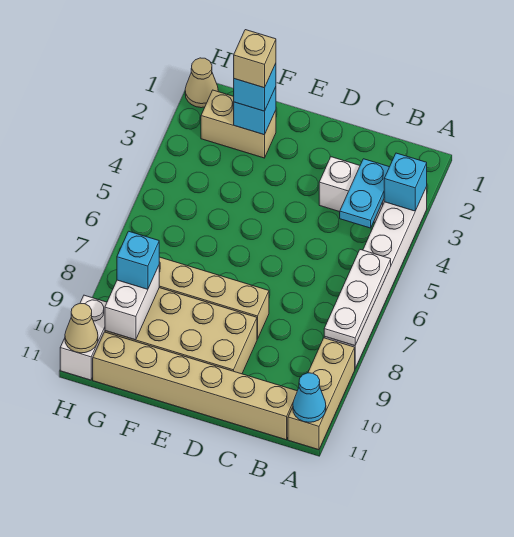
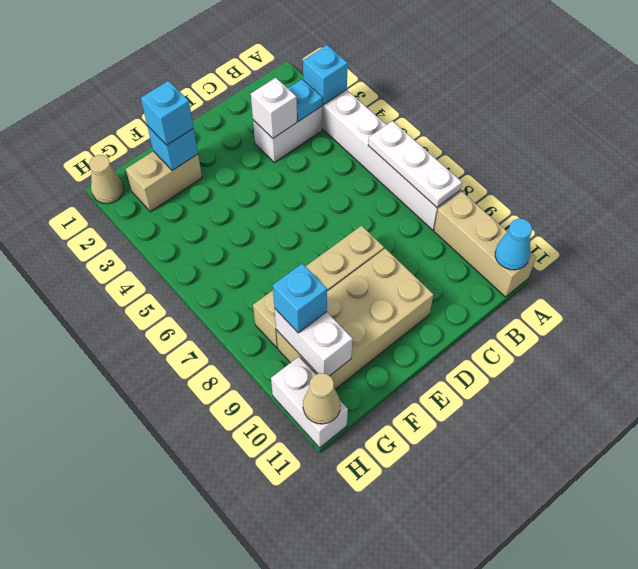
cyan 1x2 plate [340,159,389,228] -> cyan 1x1 plate [288,79,322,121]
tan 1x6 brick [93,332,297,440] -> none
none -> white 1x1 brick [251,78,297,138]
tan 1x1 brick [234,30,276,88] -> none

